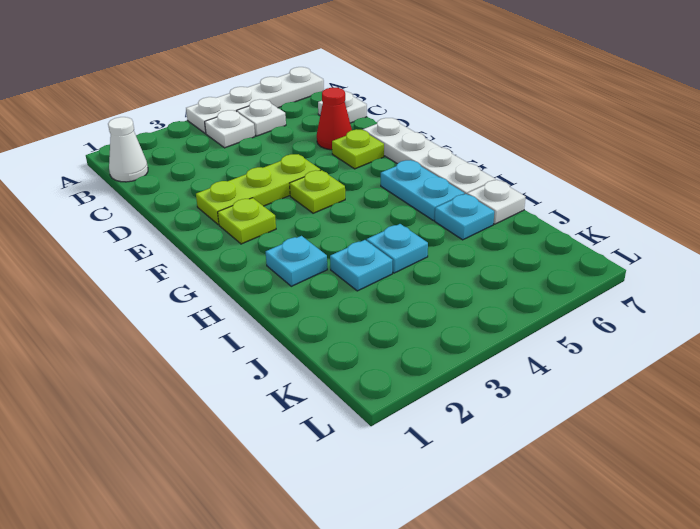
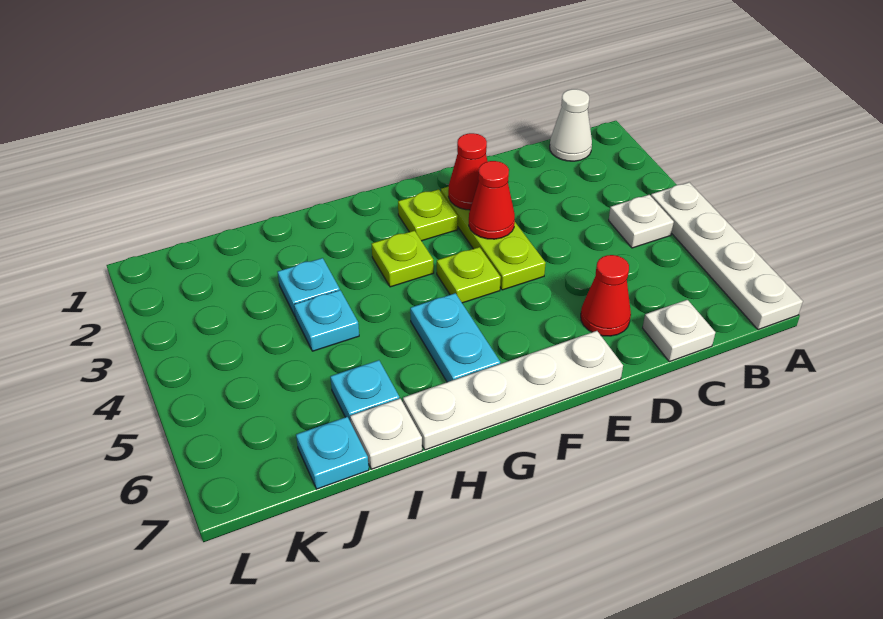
white 1x1 plate [237,99,286,136] -> none
none -> red 1x1 cone [448,133,488,210]
none -> red 1x1 cone [469,161,515,239]
lime 1x1 plate [332,129,384,169] -> lime 1x1 plate moved to [372,231,434,287]
cyan 1x2 plate [381,160,464,221] -> cyan 1x2 plate turned to [410,293,500,382]
cyan 1x1 plate [266,236,327,286] -> cyan 1x1 plate moved to [296,417,369,489]

